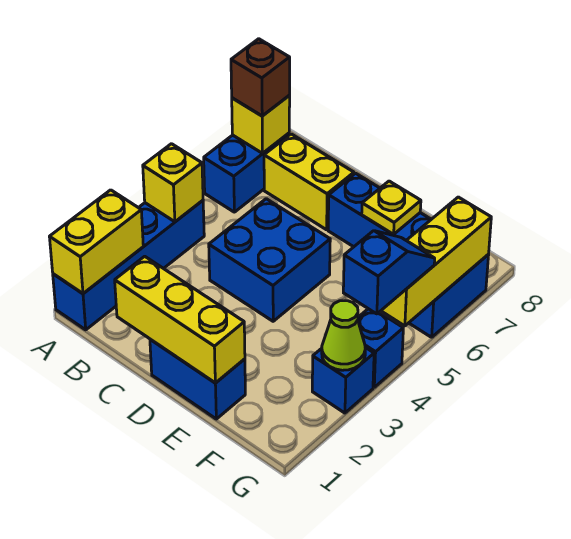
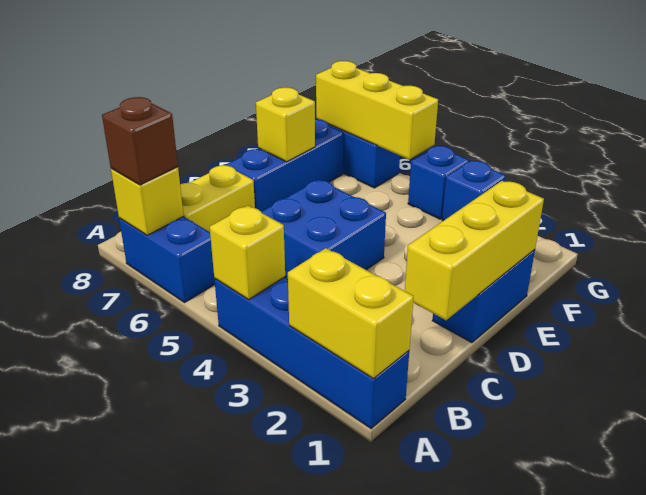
yellow 1x1 plate [362,181,421,234] -> yellow 1x1 brick [256,87,315,162]
lime 1x1 cone [322,301,365,370] -> none
blue 1x2 slope [343,231,435,314] -> none

